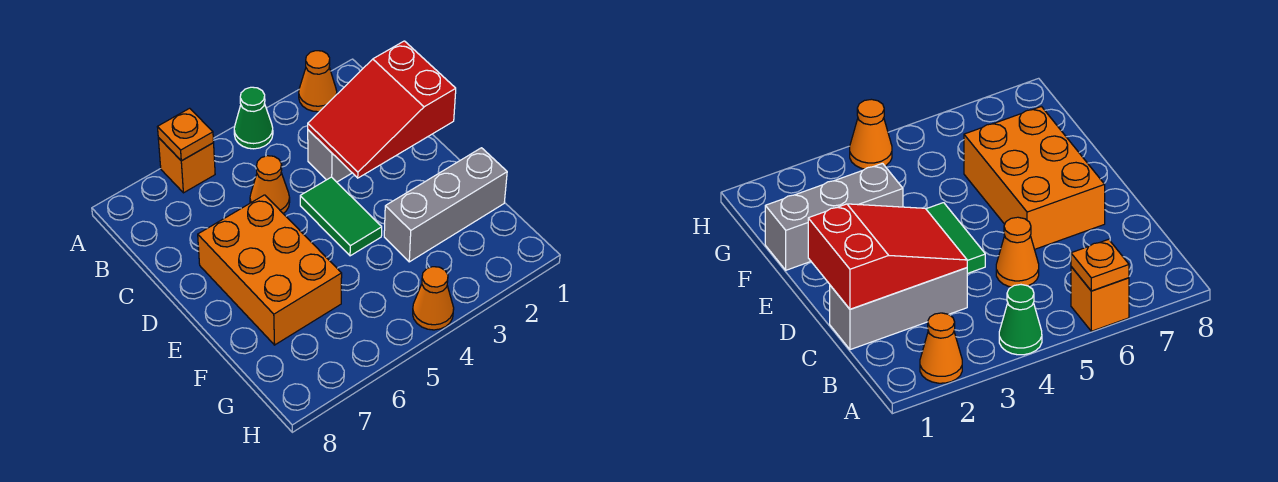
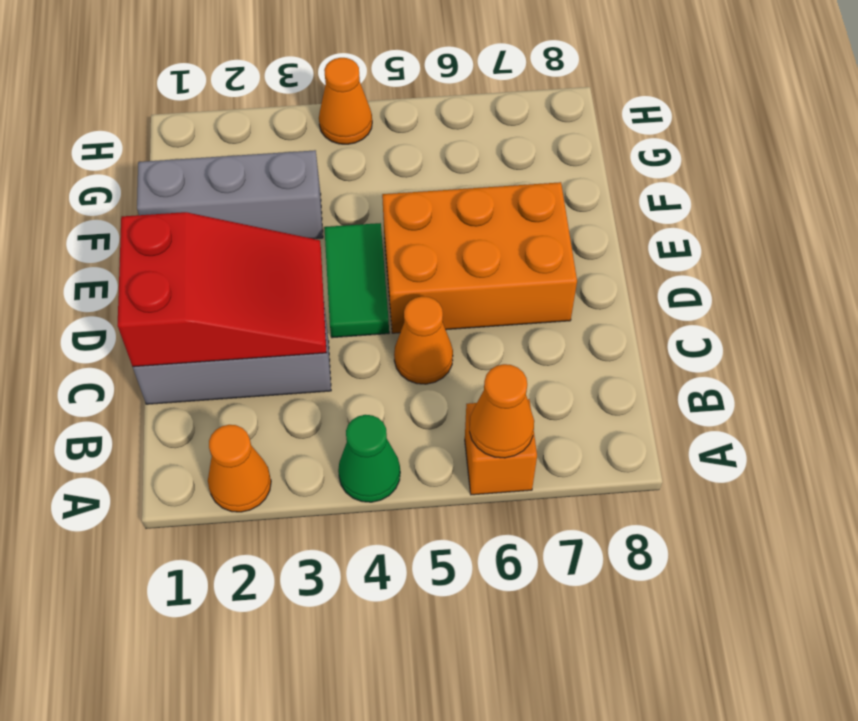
orange 1x1 plate [158,108,214,161] -> orange 1x1 cone [469,364,534,458]
orange 2x3 brick [198,195,342,345] -> orange 2x3 brick turned to [382,182,577,333]

